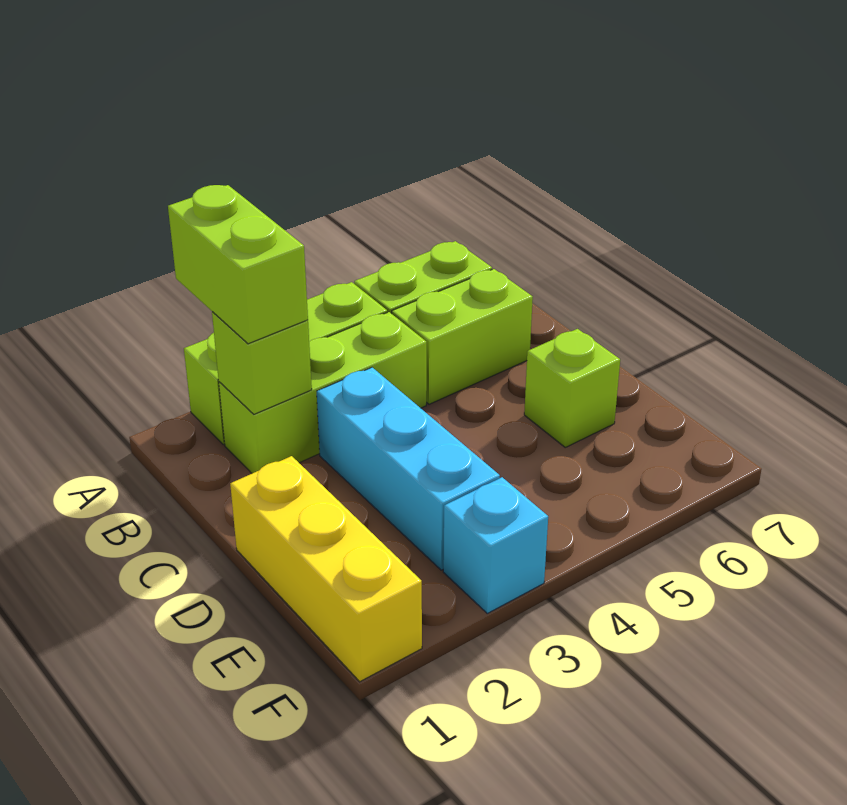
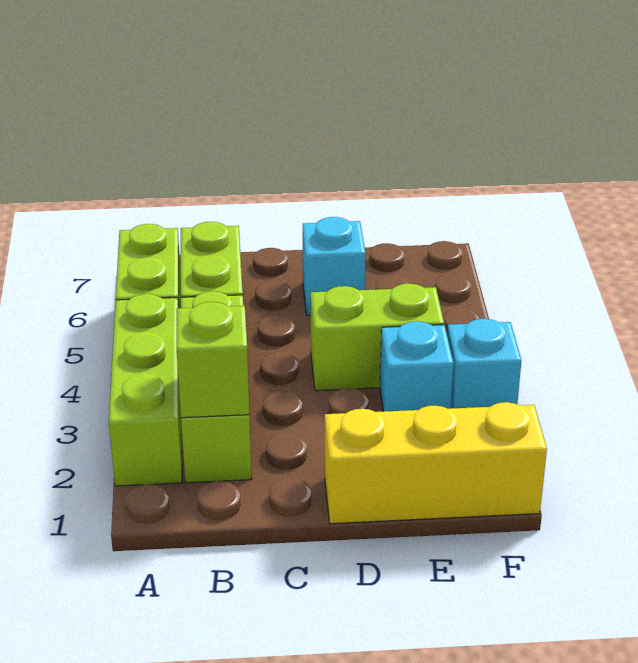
lime 1x2 brick [168,185,308,344] -> lime 1x2 brick moved to [311,283,444,391]
cyan 1x3 brick [317,367,500,570] -> cyan 1x1 brick [380,321,453,412]
lime 1x1 brick [524,329,620,447] -> cyan 1x1 brick [303,217,366,316]

